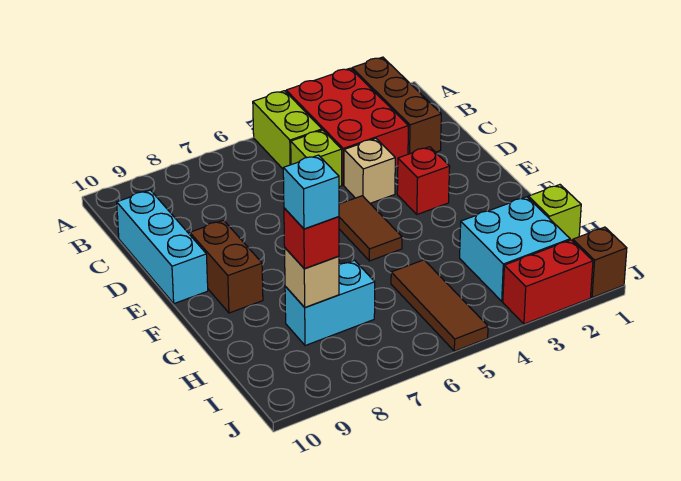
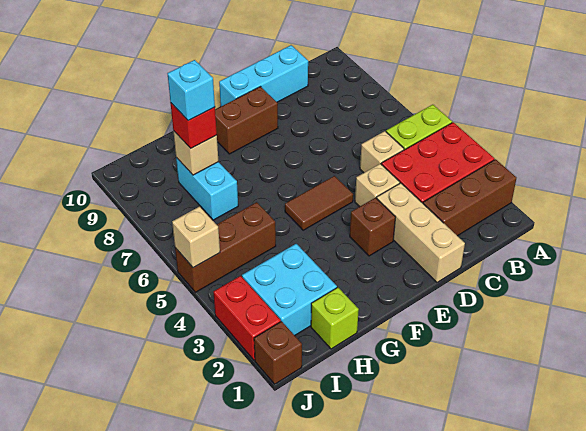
lime 1x1 brick [291,130,342,187] -> tan 1x1 brick [360,131,404,173]
none -> tan 1x3 brick [377,183,465,282]
red 1x1 brick [397,147,450,214] -> brown 1x1 brick [350,198,395,256]
brown 1x3 tile [391,260,488,351] -> brown 1x3 brick [175,202,276,292]
none -> tan 1x1 brick [172,206,220,268]

